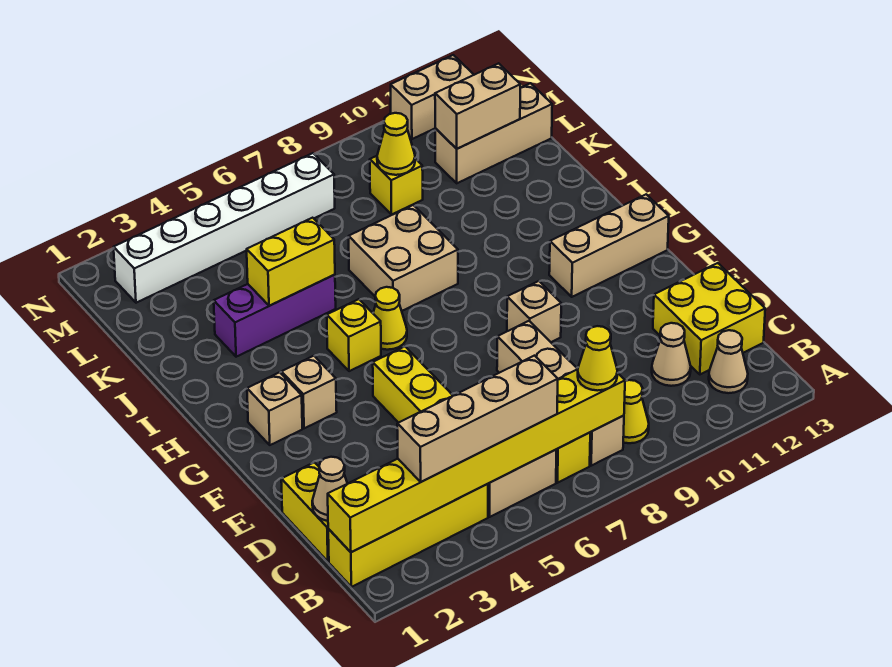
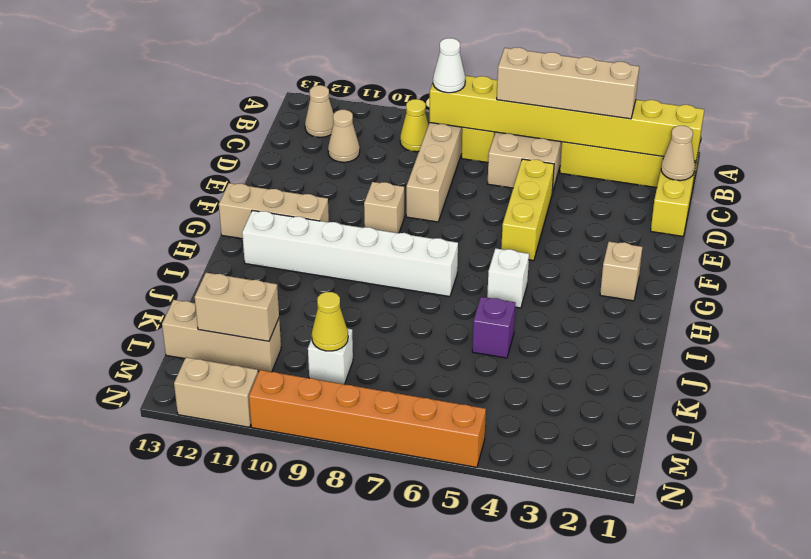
yellow 1x1 cone [578,326,617,391] -> white 1x1 cone [433,38,465,93]
yellow 2x2 brick [653,263,765,374] -> none
tan 1x1 brick [281,356,337,428] -> none
yellow 1x1 brick [327,299,381,371] -> white 1x1 brick [487,248,529,308]
yellow 1x1 cone [373,287,407,350] -> none
tan 2x2 brick [349,205,458,311] -> none
purple 1x3 brick [214,275,336,357] -> purple 1x1 brick [472,297,515,358]
yellow 1x2 brick [247,218,335,306] -> none
yellow 1x1 brick [370,156,423,215] -> white 1x1 brick [308,328,353,384]
white 1x6 brick [114,153,335,303] -> white 1x6 brick moved to [242,210,458,297]
none -> orange 1x6 brick [249,370,486,467]

